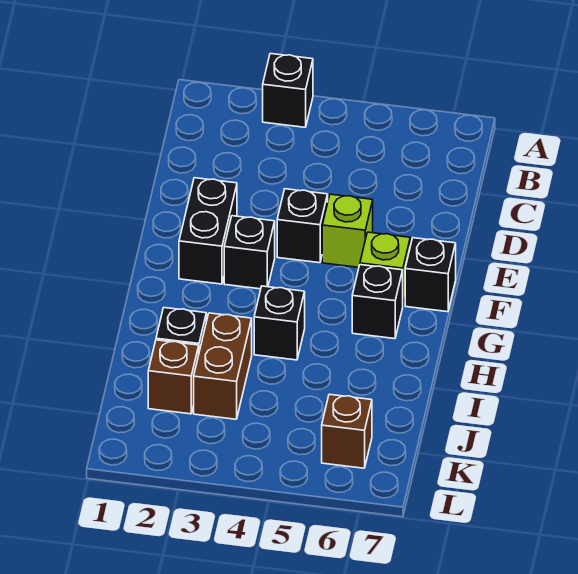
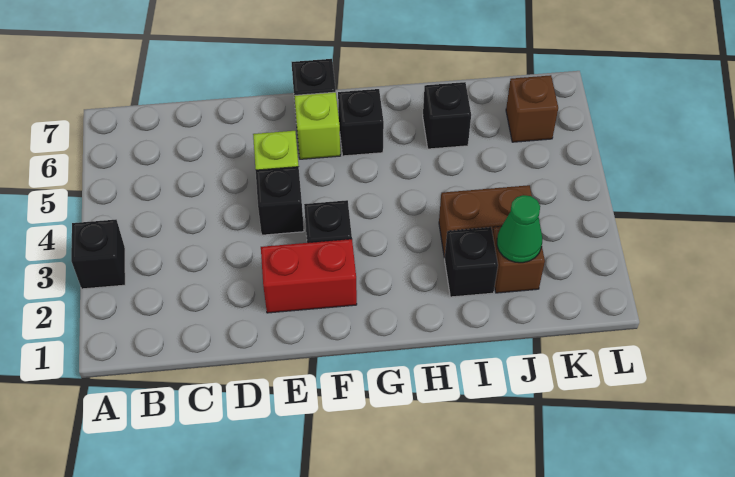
black 1x2 brick [179,178,237,284] -> red 1x2 brick [261,239,357,313]
black 1x1 brick [254,286,305,360] -> black 1x1 brick moved to [423,82,471,149]
none -> green 1x1 cone [497,195,542,263]

